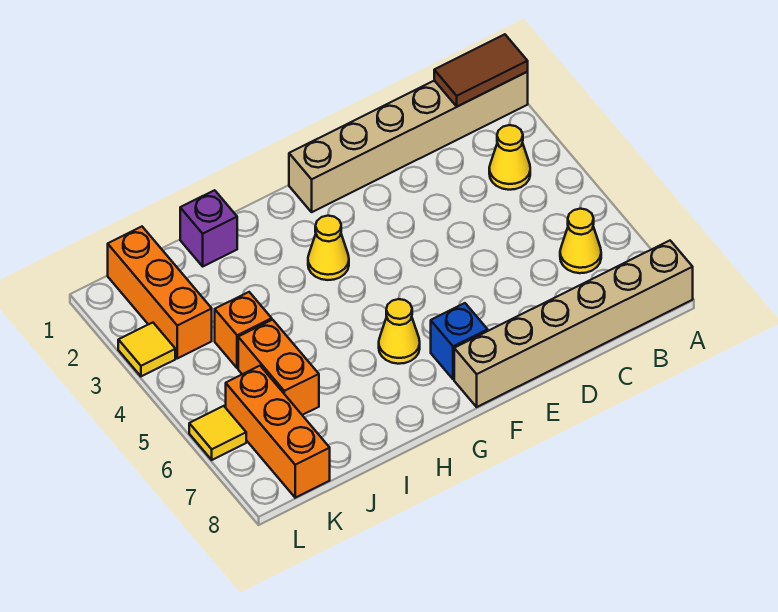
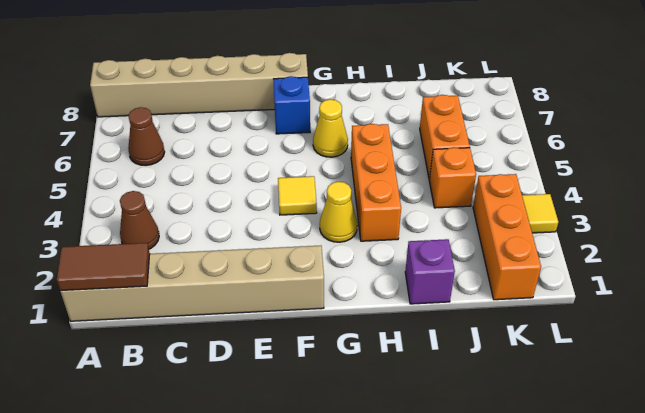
yellow 1x1 cone [489,125,530,190] -> brown 1x1 cone [120,191,159,249]
yellow 1x1 cone [560,209,601,273] -> brown 1x1 cone [128,107,165,165]
orange 1x3 brick [226,366,330,498] -> orange 1x3 brick moved to [351,124,401,241]
yellow 1x1 tile [189,406,246,460] -> yellow 1x1 tile moved to [278,176,317,215]

